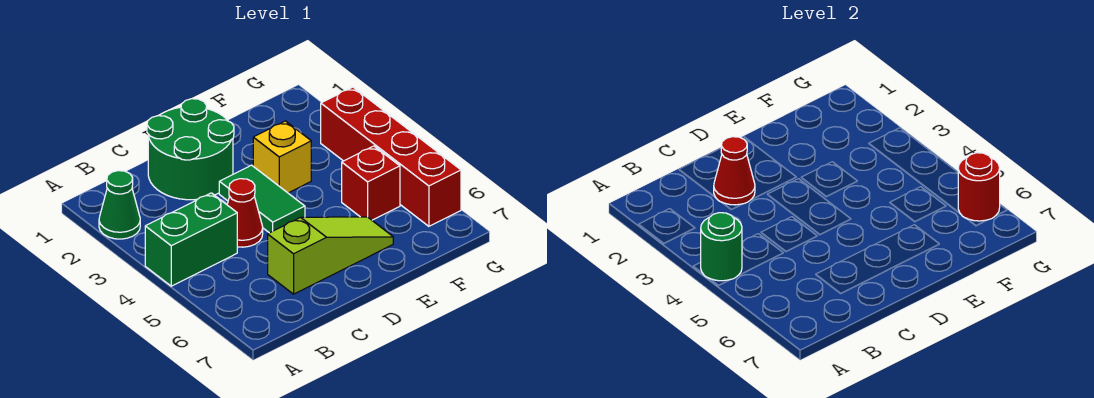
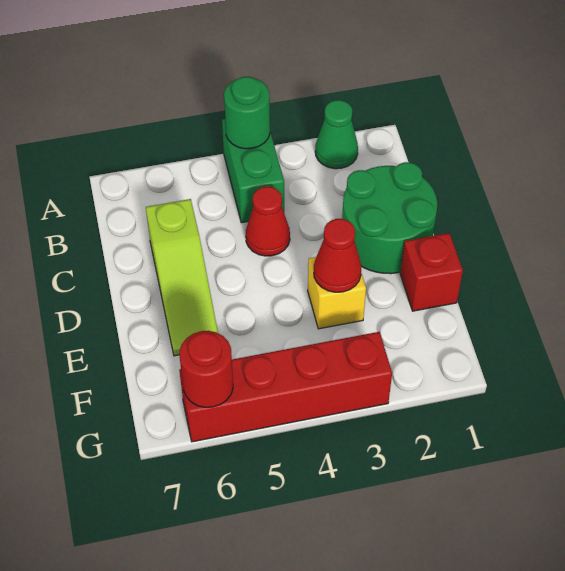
red 1x1 cone [714,137,755,205] -> red 1x1 cone moved to [314,219,361,292]
green 1x2 tile [219,165,305,233] -> none
red 1x1 brick [342,146,400,220] -> red 1x1 brick moved to [400,233,463,311]

